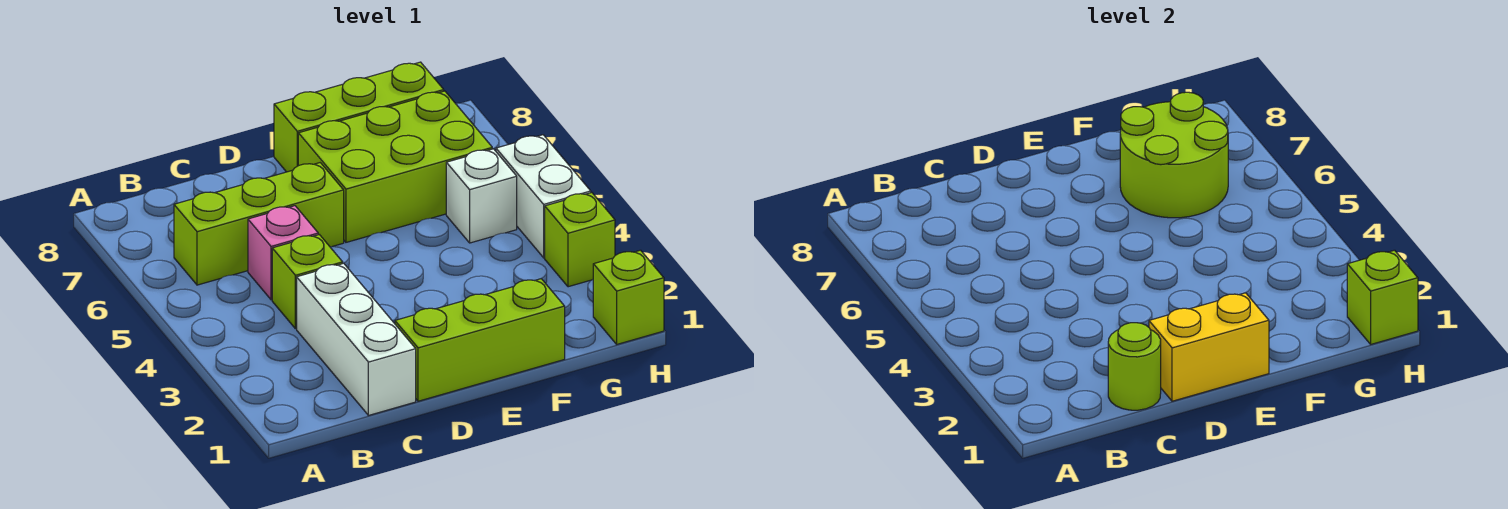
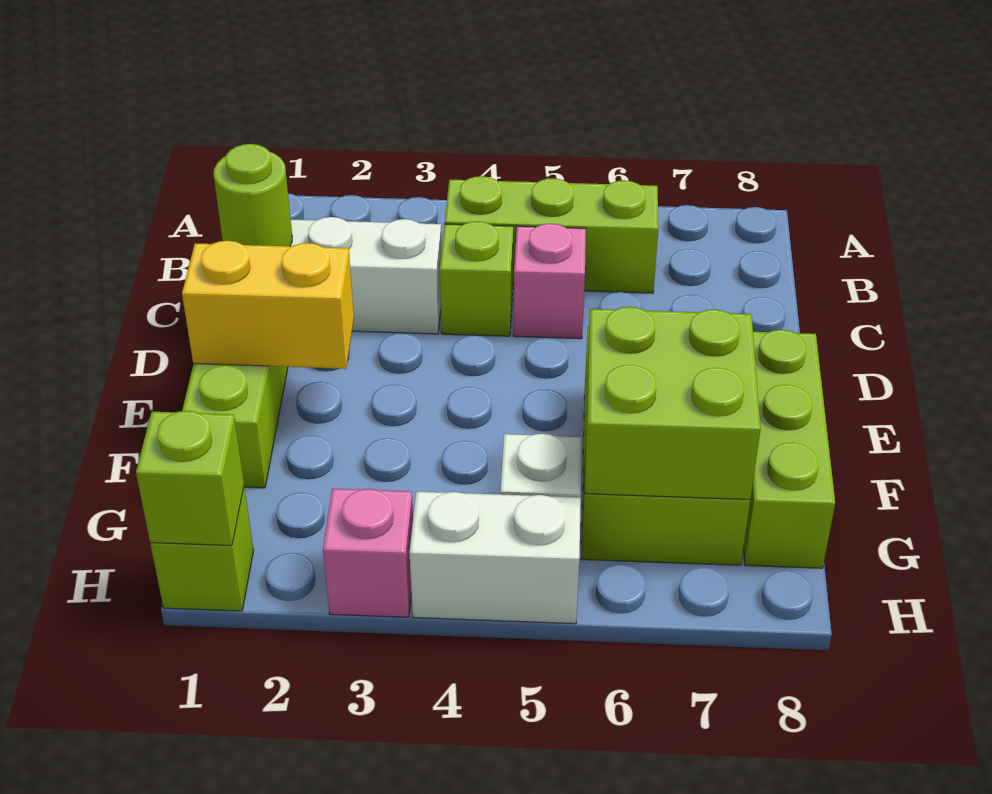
lime 1x3 brick [174,163,344,285] -> lime 1x3 brick turned to [445,176,659,293]
yellow 1x2 brick [1149,293,1269,401] -> yellow 1x2 brick turned to [182,241,354,369]
lime 2x2 round brick [1120,92,1228,218] -> lime 2x2 brick [585,307,761,500]
lime 1x1 brick [545,193,615,287] -> pink 1x1 brick [323,489,413,617]

